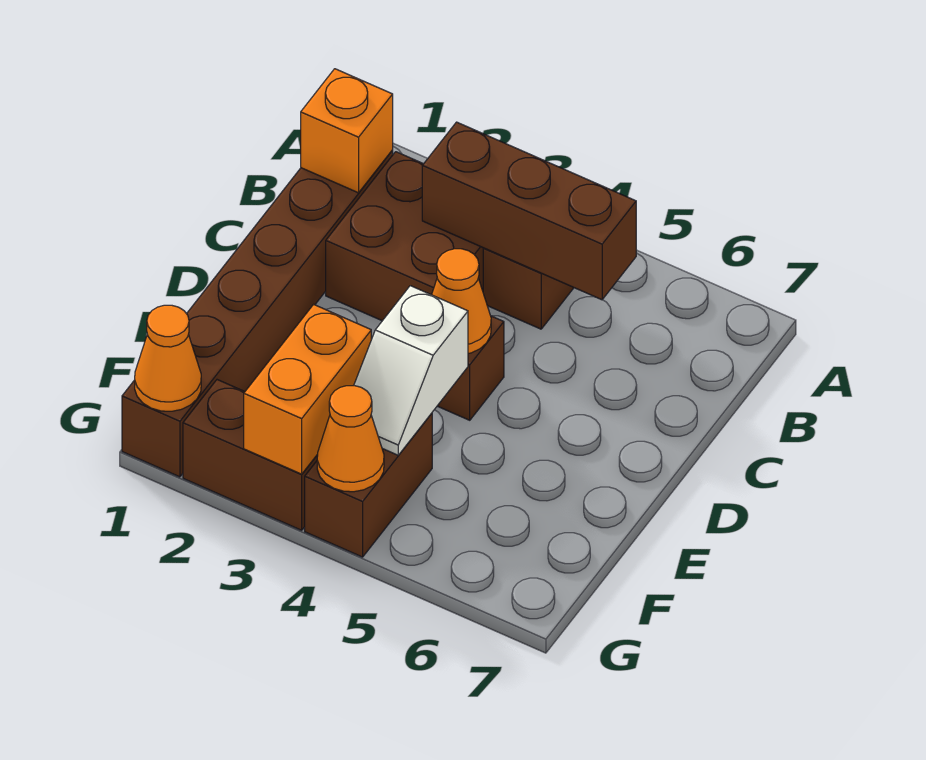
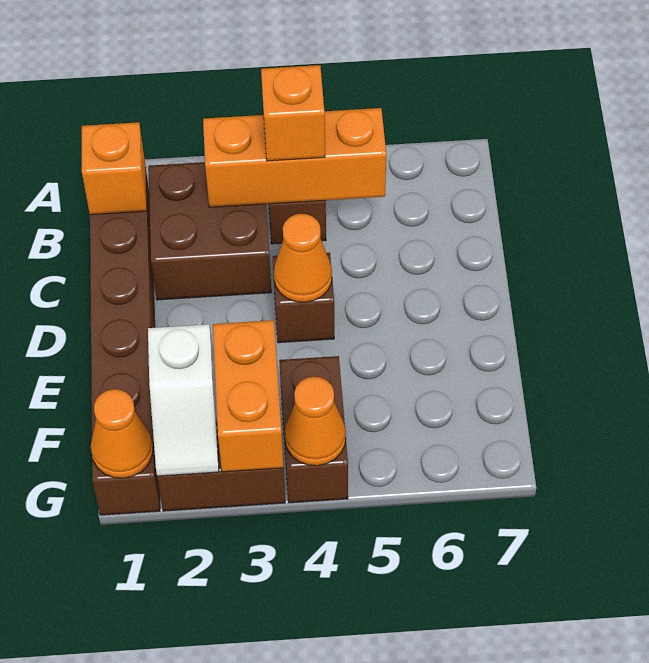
brown 1x3 brick [422,122,636,300] -> orange 1x3 brick [203,108,386,207]
none -> orange 1x1 brick [261,65,325,161]
white 1x2 slope [354,286,468,455] -> white 1x2 slope moved to [148,324,219,476]

